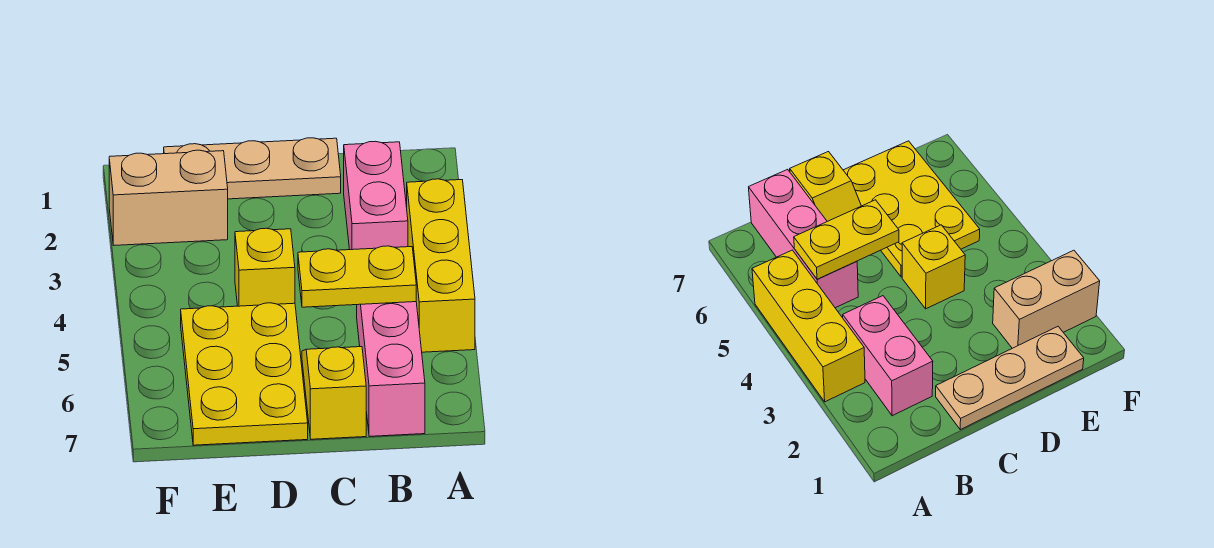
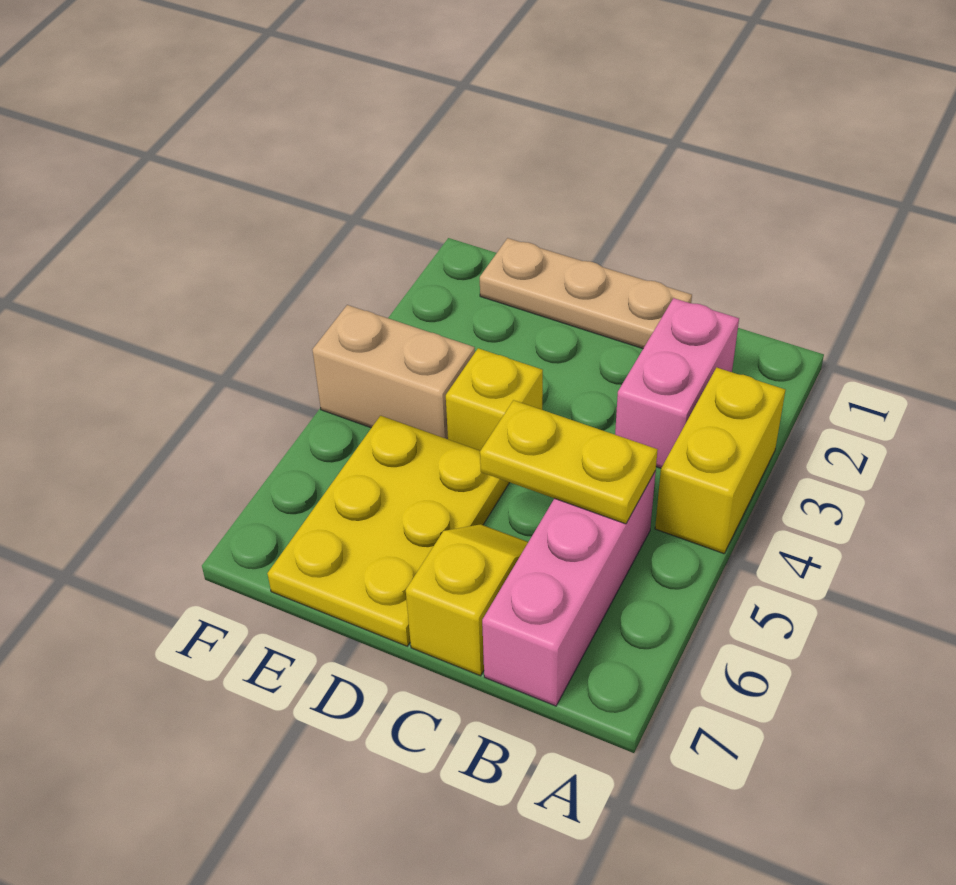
yellow 1x3 brick [407,179,475,352] -> yellow 1x2 brick [655,367,785,553]
tan 1x2 brick [109,150,228,245] -> tan 1x2 brick moved to [312,305,475,439]

